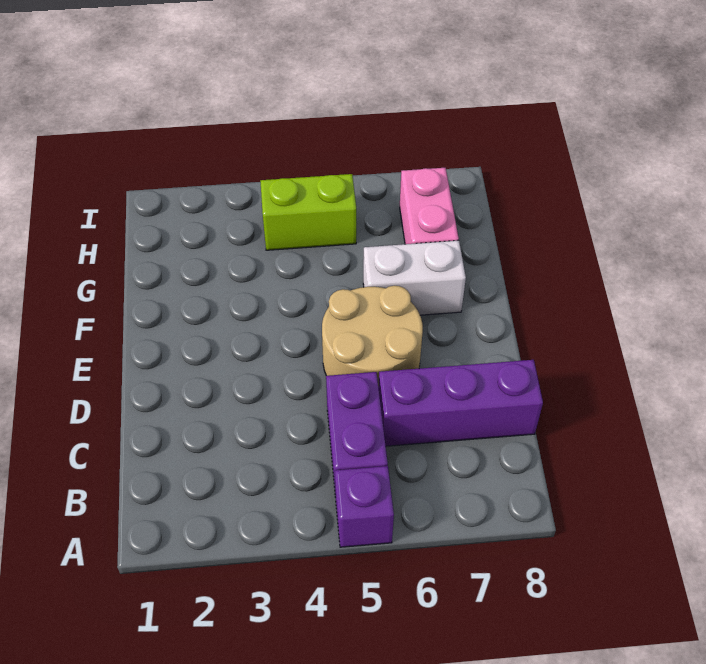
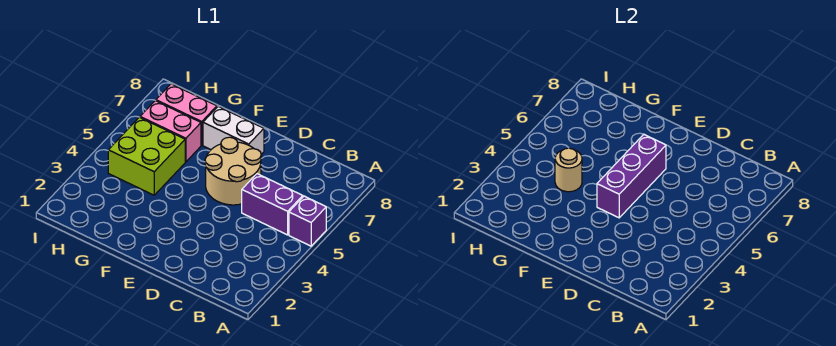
purple 1x3 brick [378,360,543,446] -> purple 1x3 brick moved to [597,135,666,218]
white 1x2 brick [363,240,466,315] -> white 1x2 brick turned to [203,106,264,155]
none -> tan 1x1 round brick [555,148,582,192]
none -> pink 1x2 brick [140,101,201,162]
lime 1x2 brick [260,174,356,250] -> lime 2x2 brick [108,117,185,195]

